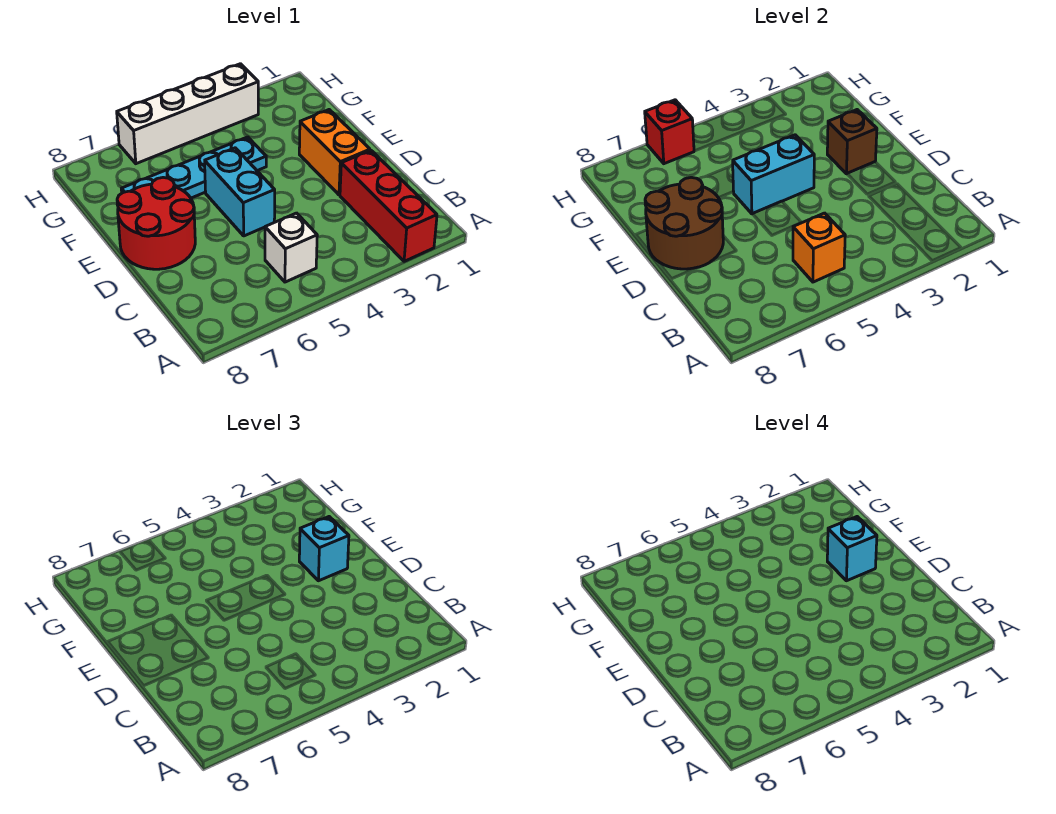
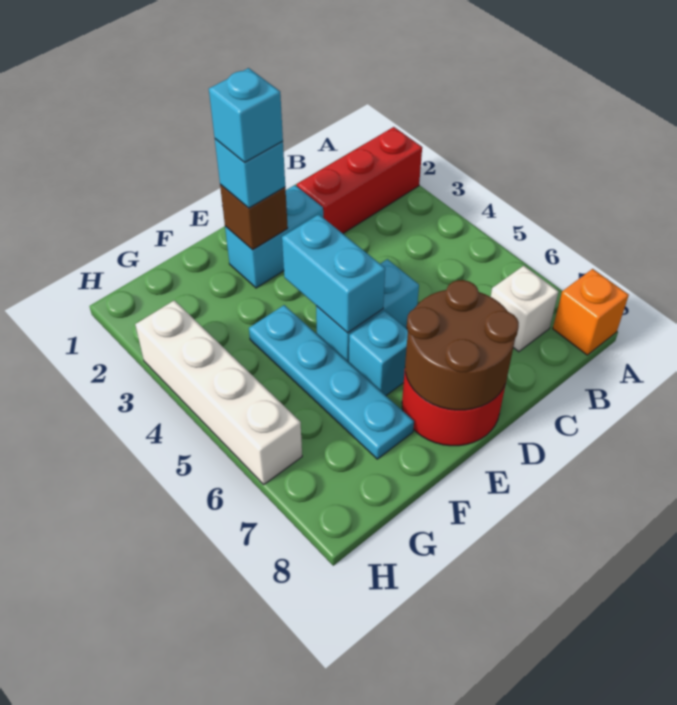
white 1x1 brick [265,213,317,282] -> white 1x1 brick moved to [491,266,559,352]
orange 1x1 brick [793,213,845,282] -> orange 1x1 brick moved to [553,269,629,355]
orange 1x2 brick [299,110,370,195] -> cyan 1x2 brick [225,185,323,288]
none -> cyan 1x1 brick [349,311,408,395]
red 1x1 brick [645,100,694,164] -> none

